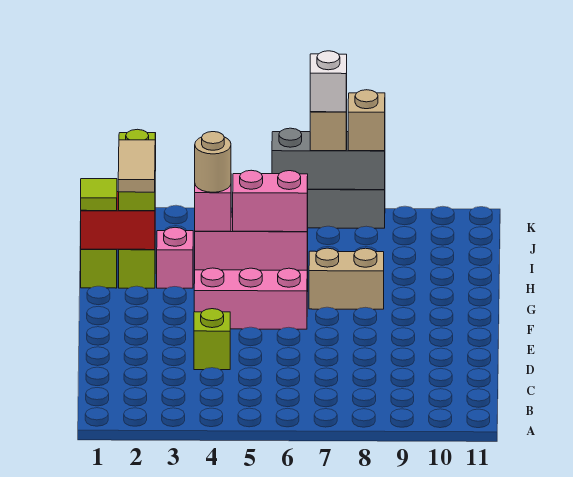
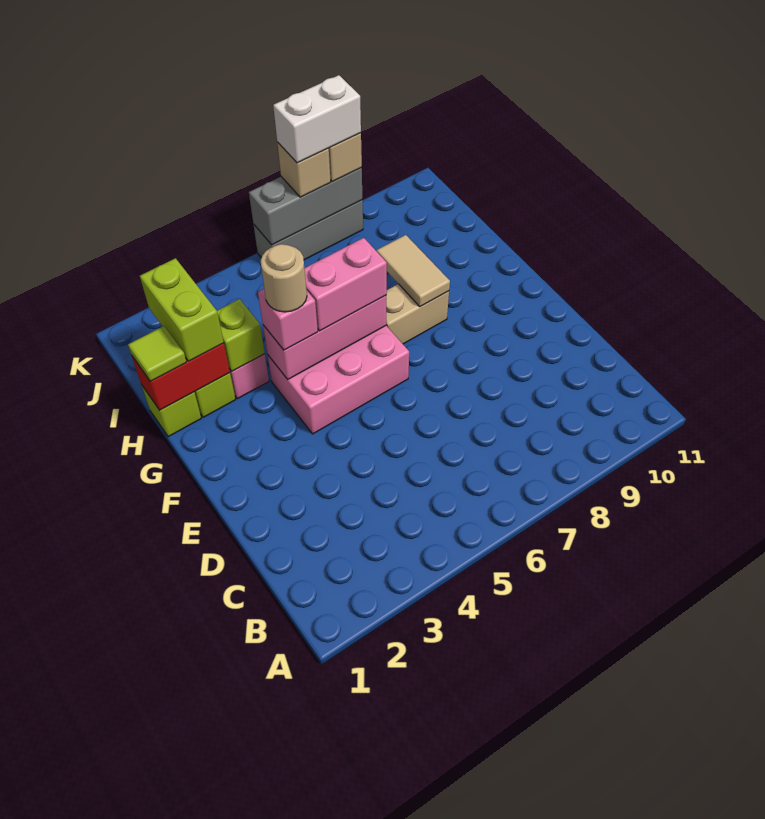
lime 1x1 brick [194,309,230,370] -> lime 1x1 brick moved to [217,299,265,371]
tan 1x2 tile [118,140,155,192] -> tan 1x2 tile moved to [376,235,450,307]
white 1x1 brick [310,51,347,112] -> white 1x2 brick [273,75,361,163]

